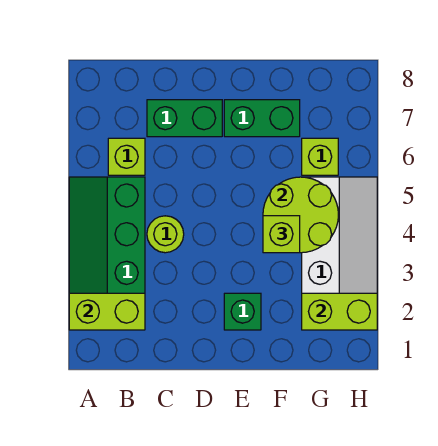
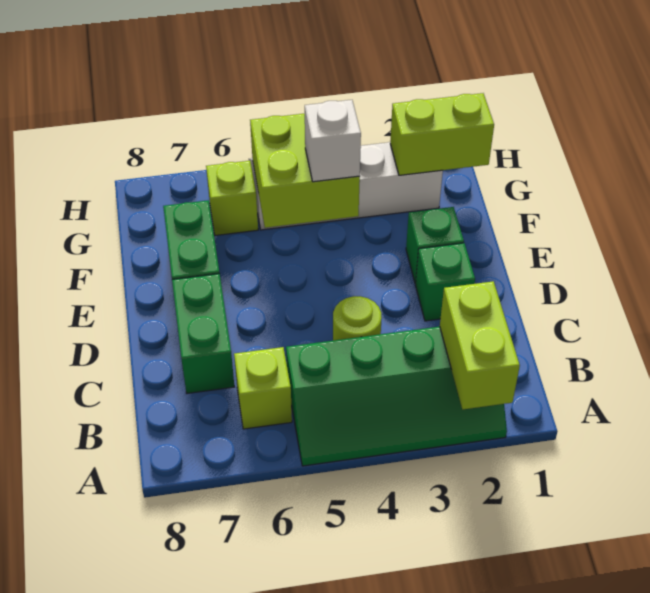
none -> green 1x1 brick [415,243,475,321]
lime 2x2 round brick [263,177,338,253] -> lime 2x2 brick [250,114,360,228]
lime 1x1 brick [263,216,300,253] -> white 1x1 brick [305,100,361,182]
lime 1x2 brick [302,293,377,330] -> lime 1x2 brick turned to [390,93,494,175]

